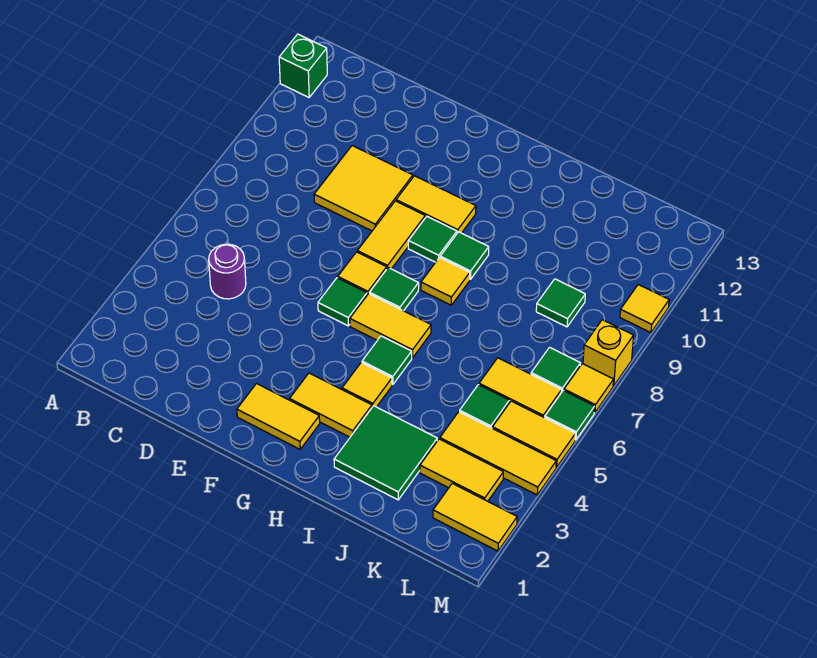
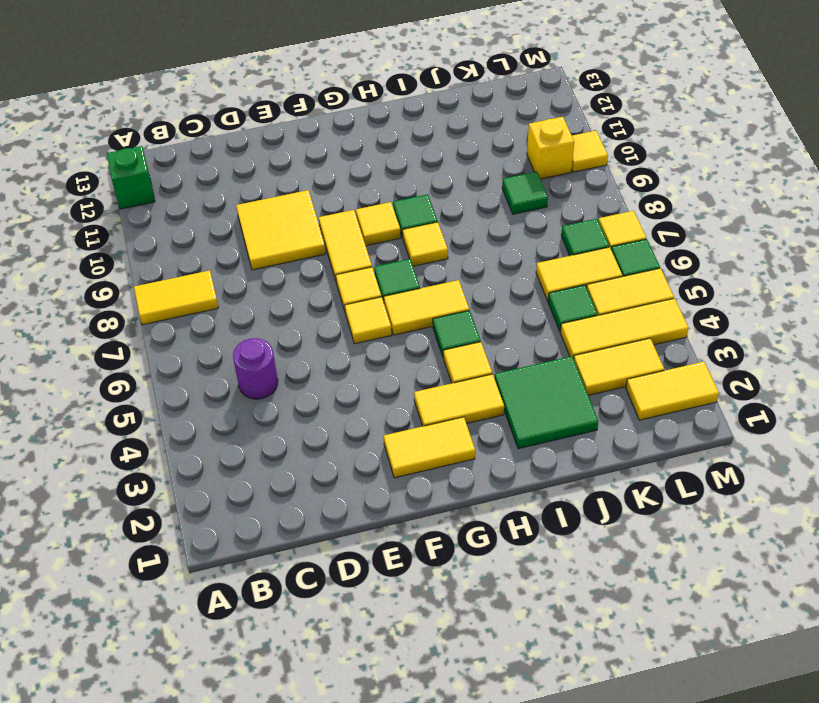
green 1x1 tile [318,278,367,326] -> yellow 1x1 tile [345,297,392,344]
yellow 1x2 tile [396,176,476,233] -> yellow 1x2 tile moved to [134,271,218,325]
green 1x1 tile [408,217,457,262] -> yellow 1x1 tile [356,202,401,246]
yellow 1x1 brick [583,320,634,386] -> yellow 1x1 brick moved to [527,117,574,179]

